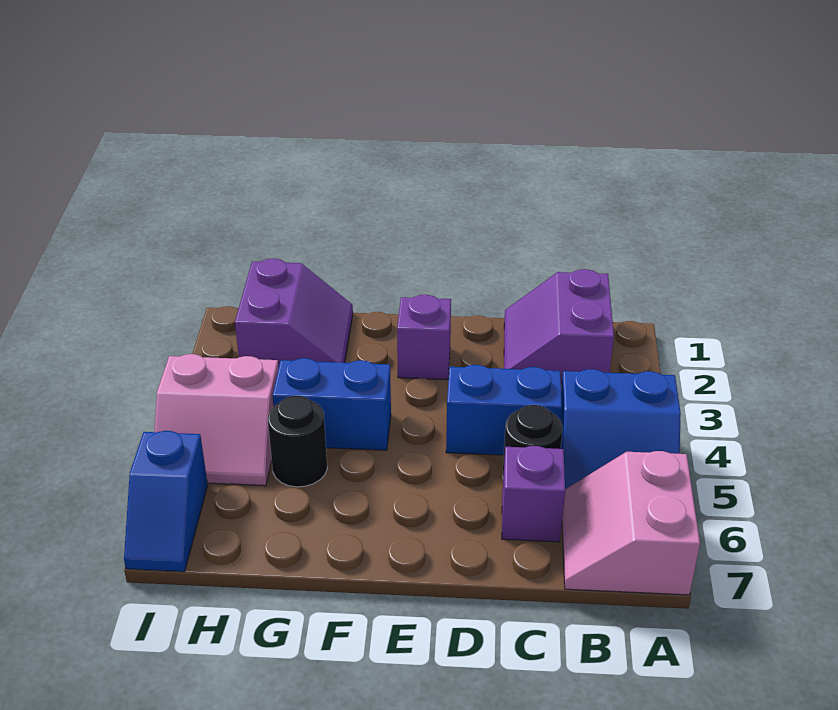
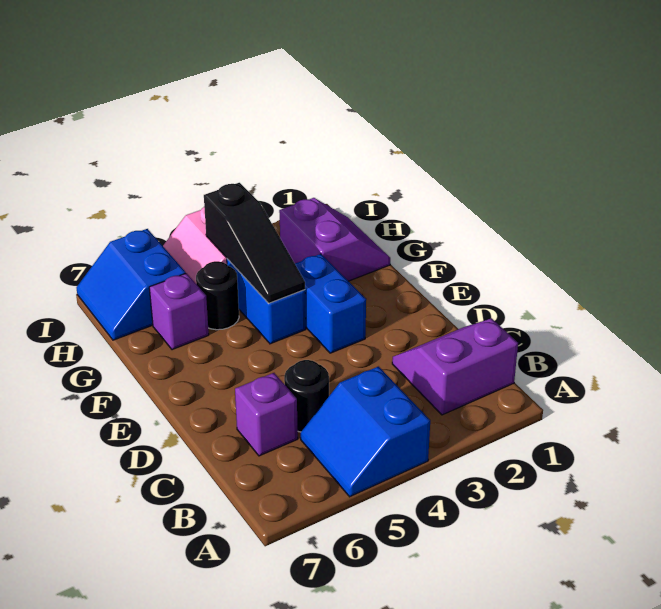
pink 2x2 slope [562,451,700,595] -> none
blue 1x2 brick [446,365,562,455] -> blue 1x2 brick moved to [295,254,366,353]
purple 1x1 brick [397,295,451,380] -> purple 1x1 brick moved to [149,273,209,350]
none -> black 1x3 slope [204,183,305,303]
purple 2x2 slope [235,259,353,368] -> purple 2x2 slope turned to [279,198,390,281]
blue 1x2 slope [124,431,208,572] -> blue 2x2 slope [76,229,186,340]

